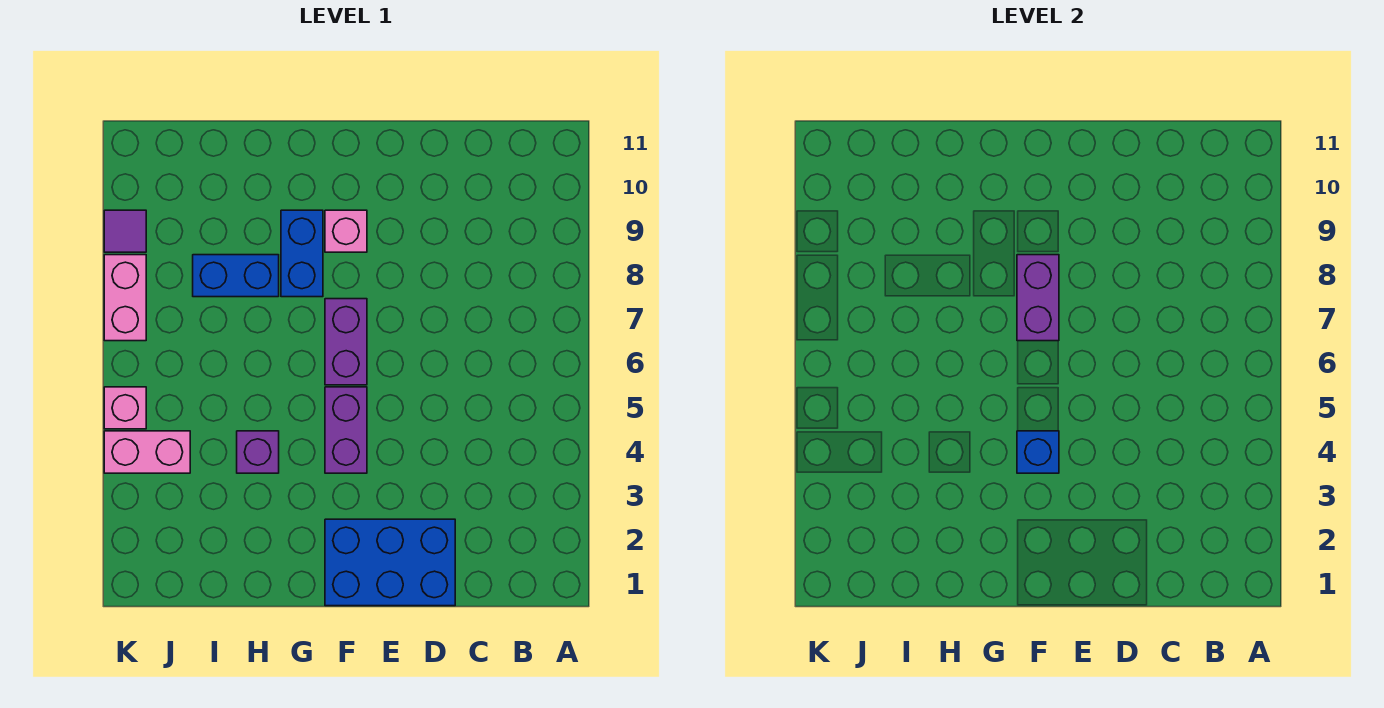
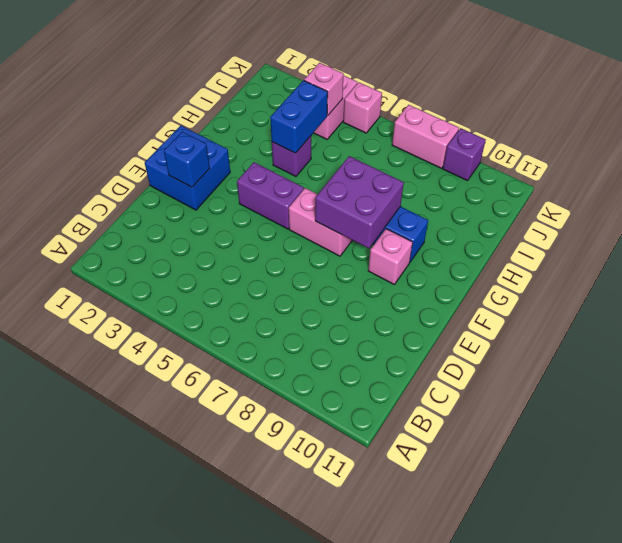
blue 2x3 brick [325,519,455,606] -> blue 2x2 brick [145,126,230,210]
blue 1x1 brick [1017,431,1059,473] -> blue 1x1 brick moved to [164,132,210,187]
purple 1x2 brick [325,299,367,385] -> pink 1x2 brick [289,188,352,256]
purple 1x2 brick [1017,255,1059,341] -> purple 2x2 brick [315,156,404,248]
blue 1x2 brick [193,255,279,297] -> blue 1x2 brick moved to [270,81,328,153]
none -> pink 1x1 brick [304,63,344,116]
purple 1x1 tile [104,210,146,252] -> purple 1x1 brick [443,128,486,181]

